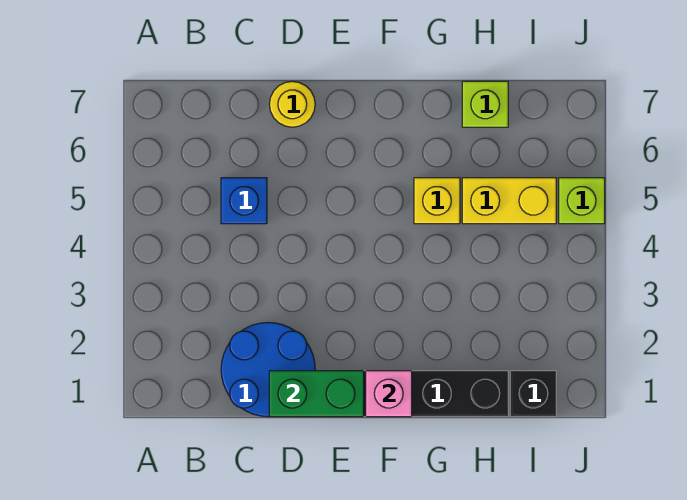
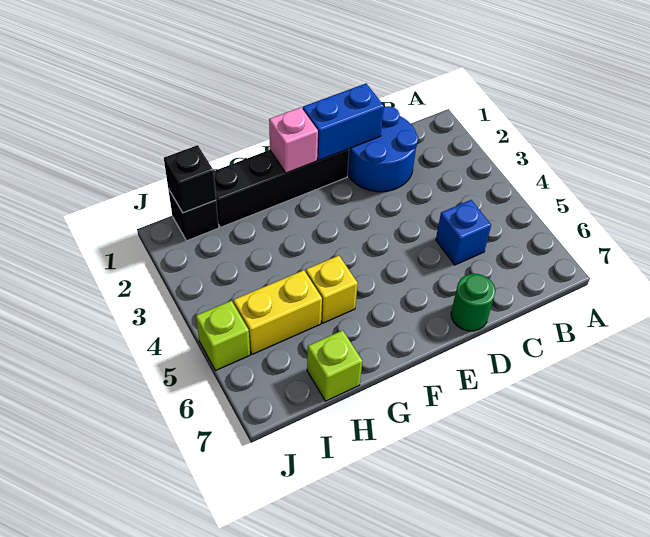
green 1x2 brick [269,371,364,417] -> blue 1x2 brick [303,84,384,160]
yellow 1x1 round brick [269,81,315,127] -> green 1x1 round brick [451,274,495,331]
none -> black 1x1 brick [164,145,216,213]

